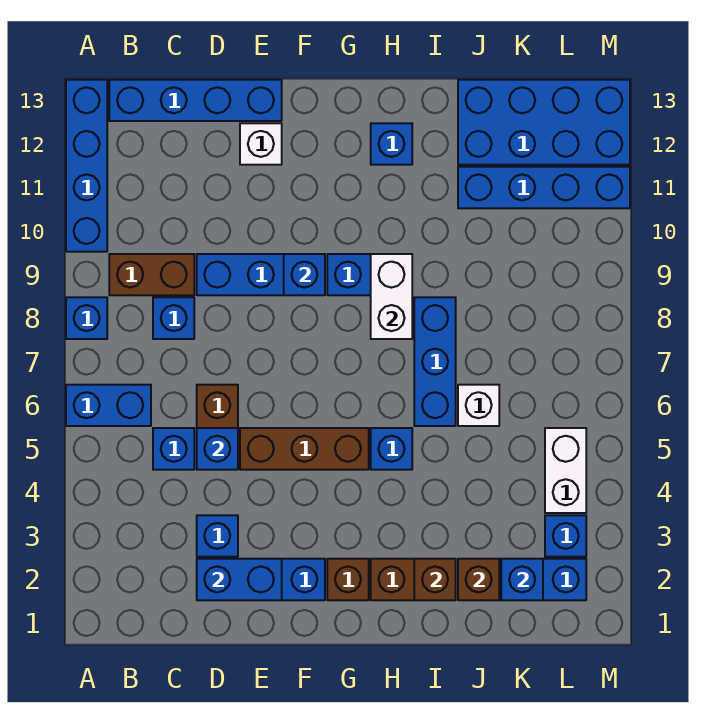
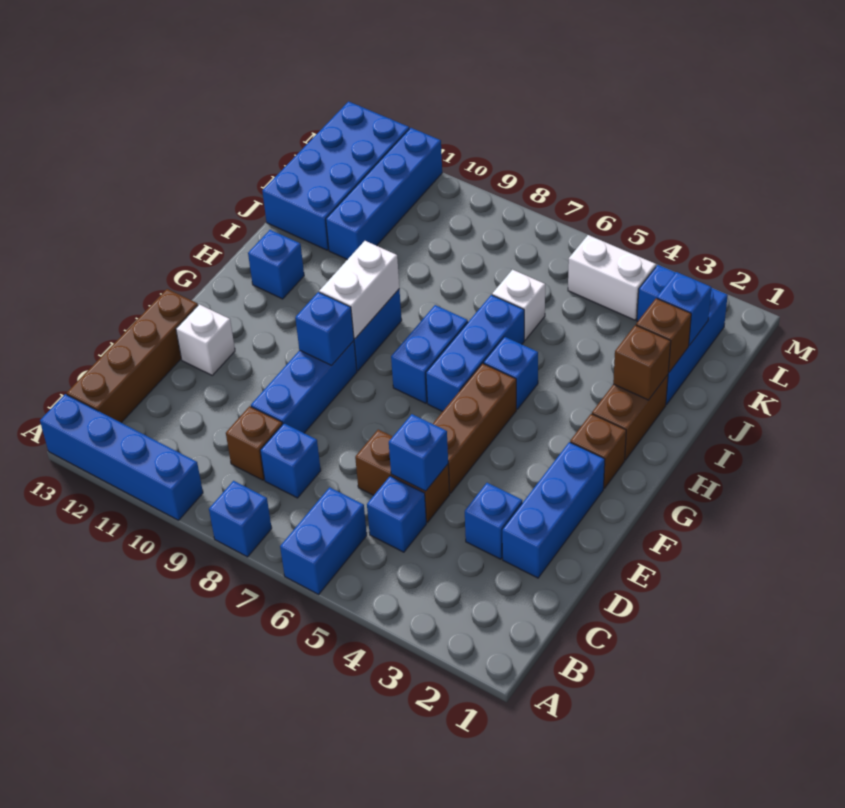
brown 1x2 brick [109,254,194,295] -> brown 1x1 brick [226,406,283,480]
blue 1x4 brick [109,80,282,121] -> brown 1x4 brick [67,289,198,423]
blue 1x2 brick [197,559,282,600] -> blue 1x2 brick moved to [391,305,468,403]
white 1x2 brick [371,254,412,339] -> white 1x2 brick turned to [319,241,399,339]
blue 1x3 brick [414,297,456,426] -> blue 1x3 brick turned to [426,295,524,411]

